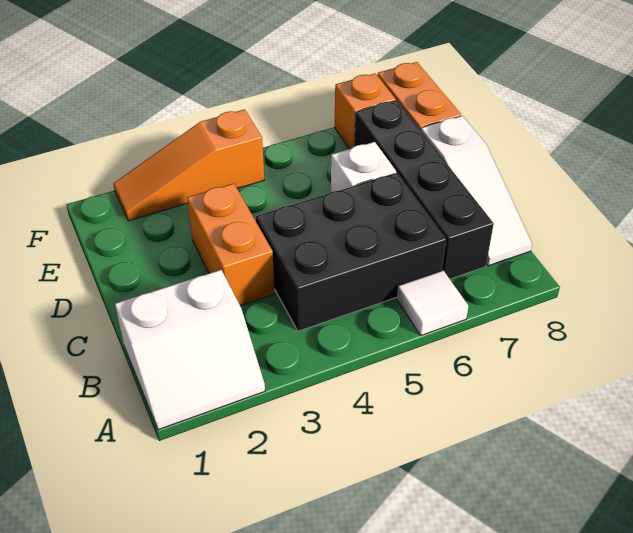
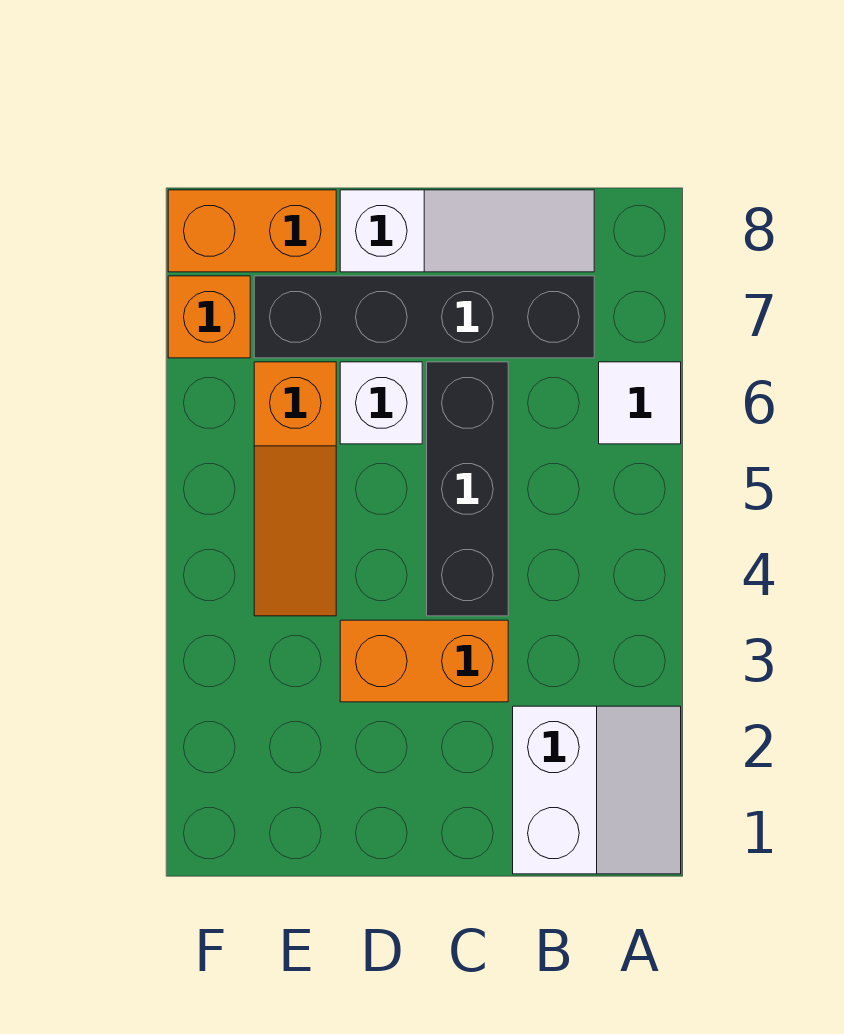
black 2x3 brick [256,173,446,331] -> black 1x3 brick [427,362,508,616]
orange 1x3 slope [113,109,264,221] -> orange 1x3 slope moved to [254,362,336,616]

